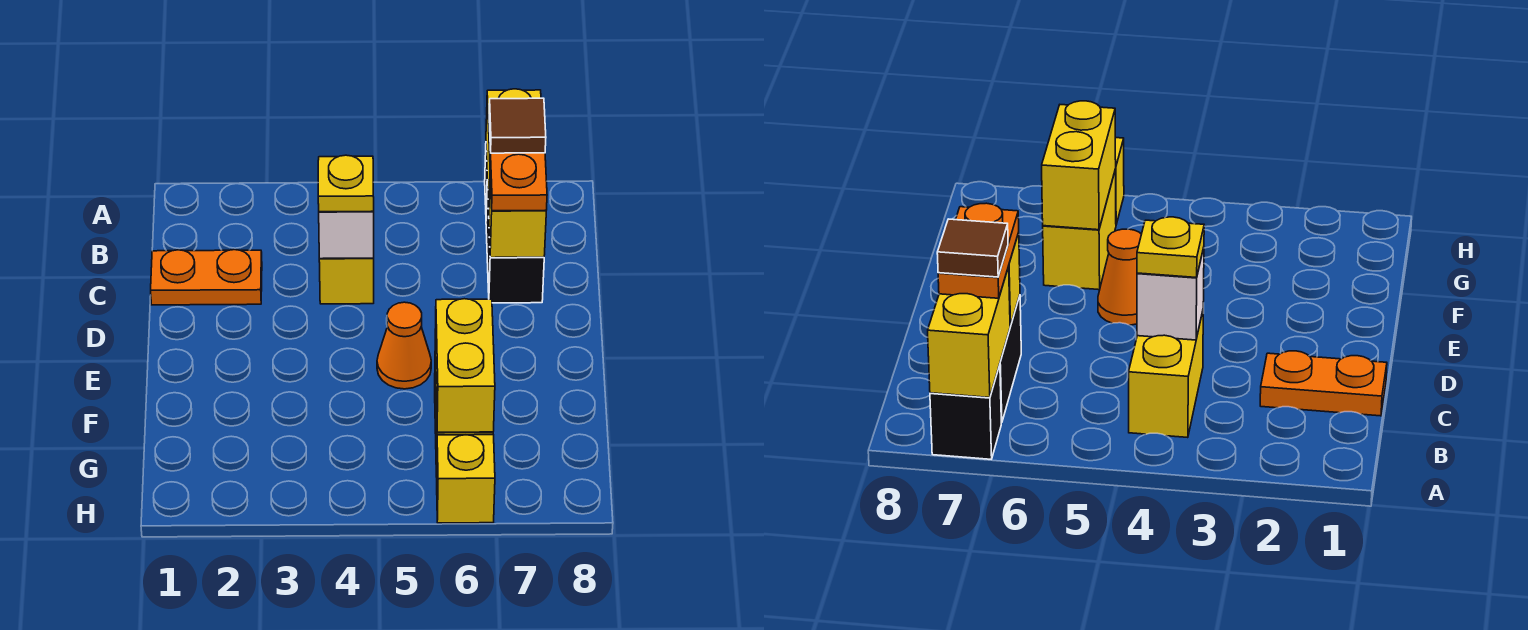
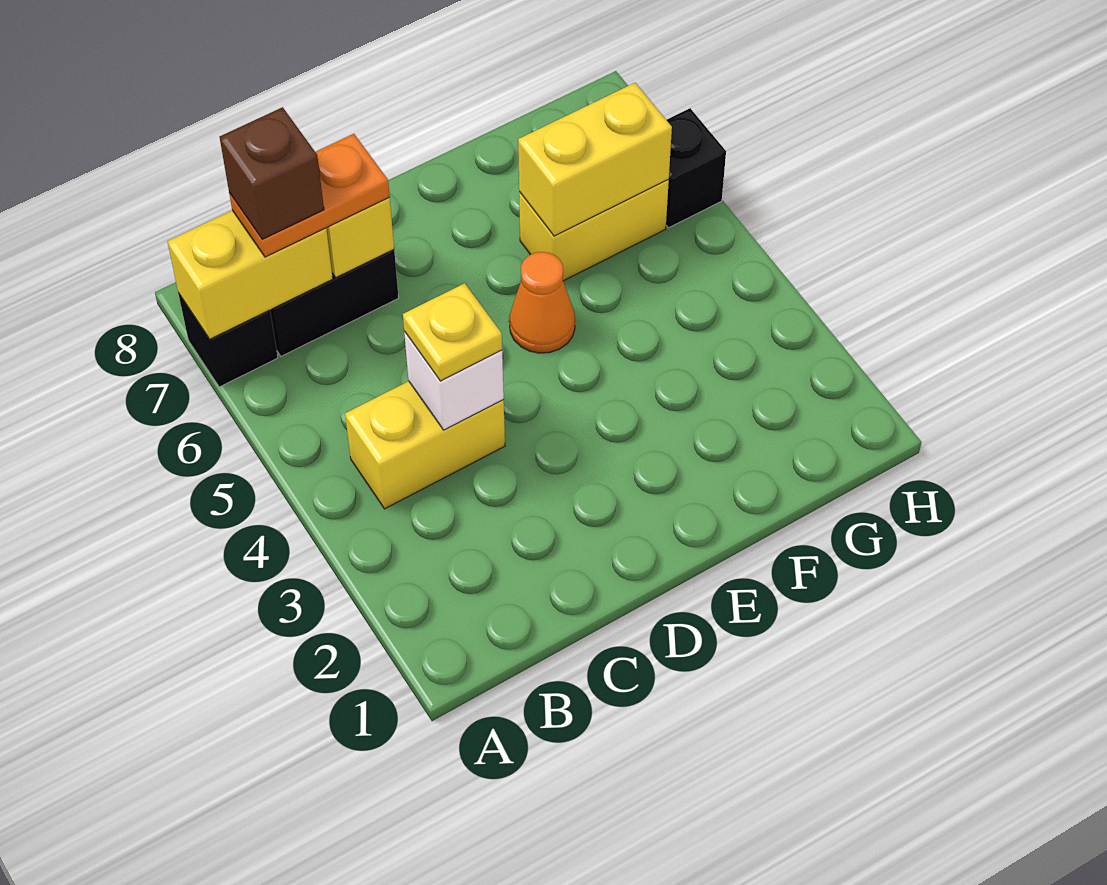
brown 1x1 tile [489,98,546,153] -> brown 1x1 brick [220,107,324,239]
orange 1x2 plate [151,250,262,305] -> none
yellow 1x1 brick [436,435,495,523] -> black 1x1 brick [666,108,726,228]

